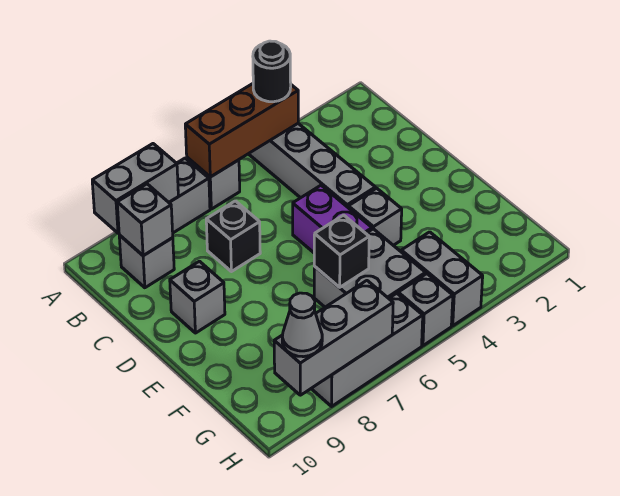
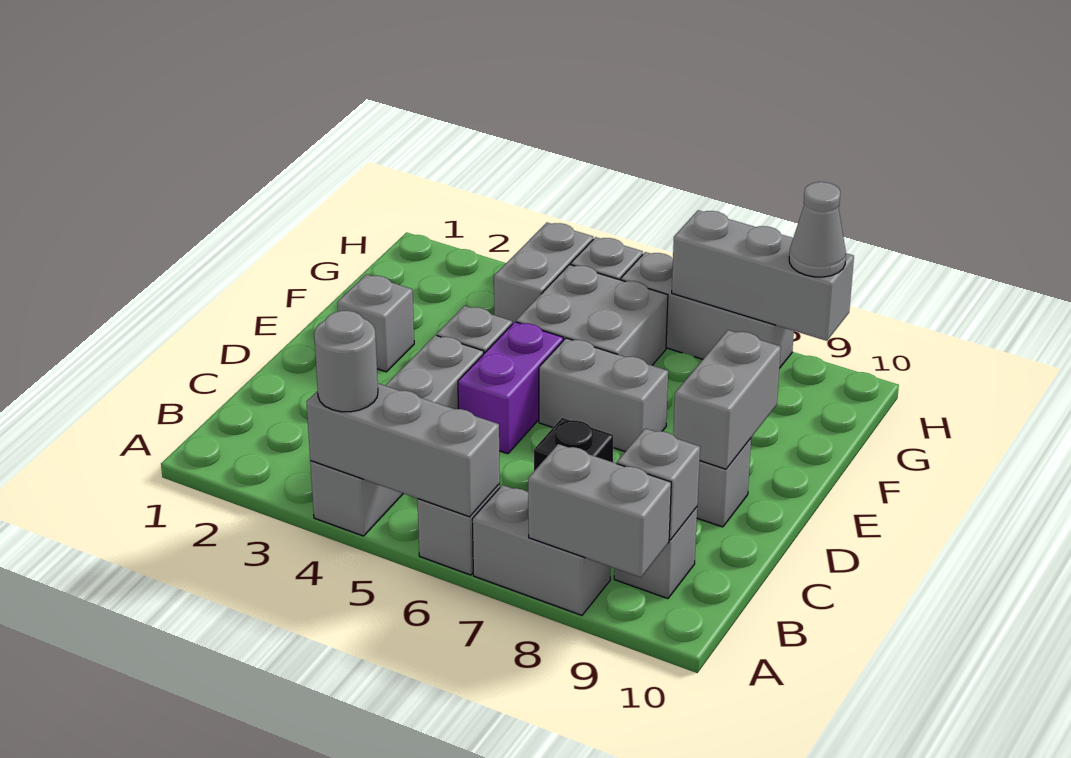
brown 1x3 brick [185,84,298,177] -> grey 1x3 brick [307,384,500,517]
black 1x1 round brick [253,41,291,102] -> grey 1x1 round brick [314,311,378,412]
none -> grey 1x2 brick [673,330,781,469]
none -> grey 1x1 brick [337,274,414,372]
none -> grey 1x2 brick [539,338,668,452]
black 1x1 brick [314,215,369,287] -> none

